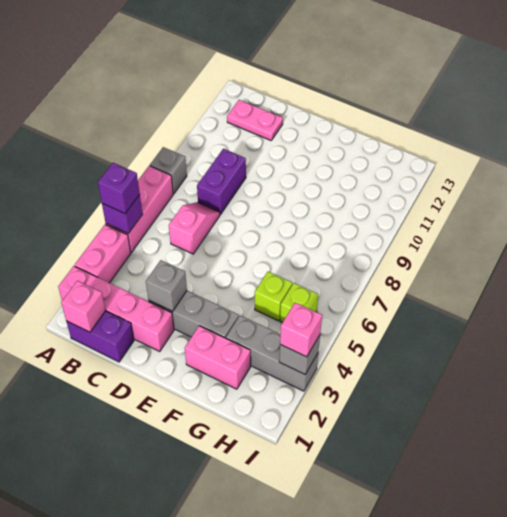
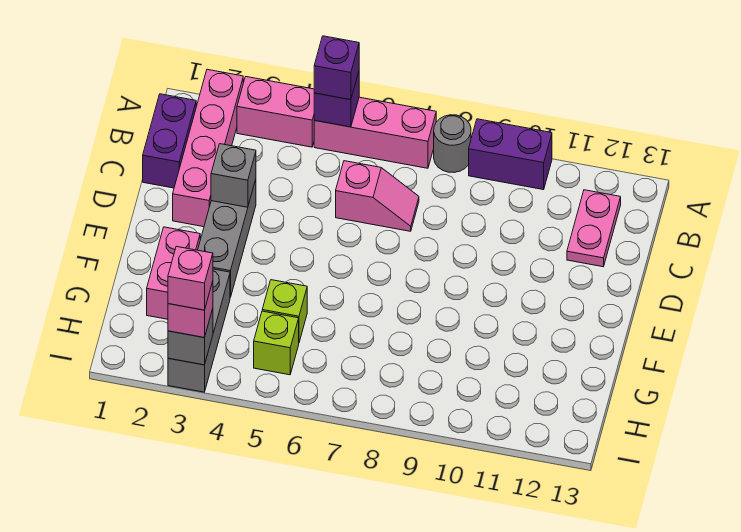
grey 1x1 brick [150,147,187,194] -> grey 1x1 round brick [434,115,471,172]
pink 1x1 brick [61,281,106,332] -> pink 1x1 brick moved to [168,246,213,310]
purple 1x2 brick [197,149,246,215] -> purple 1x2 brick moved to [469,119,552,190]

